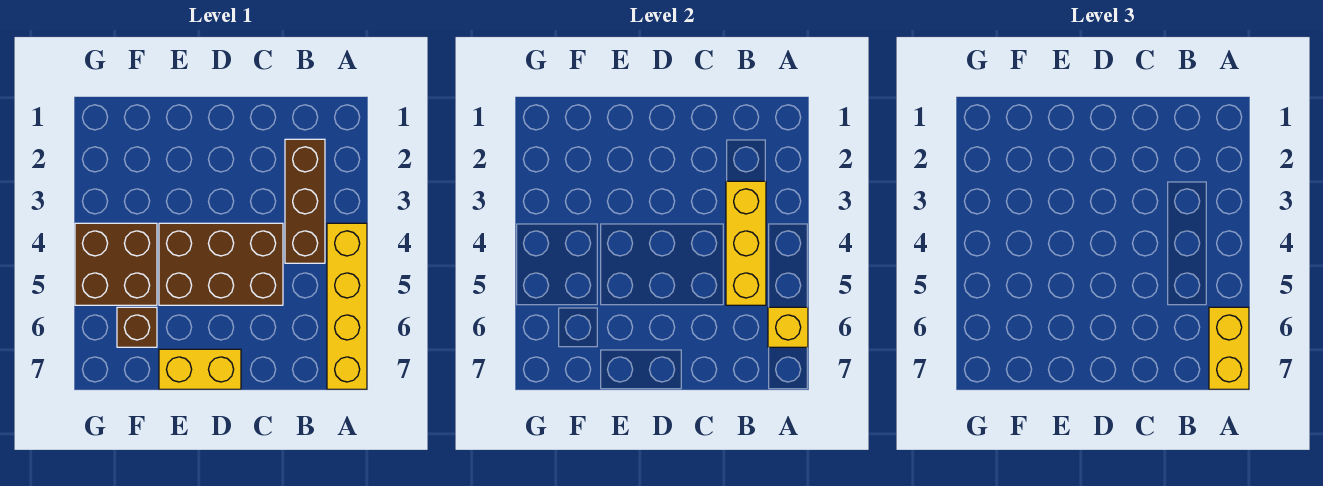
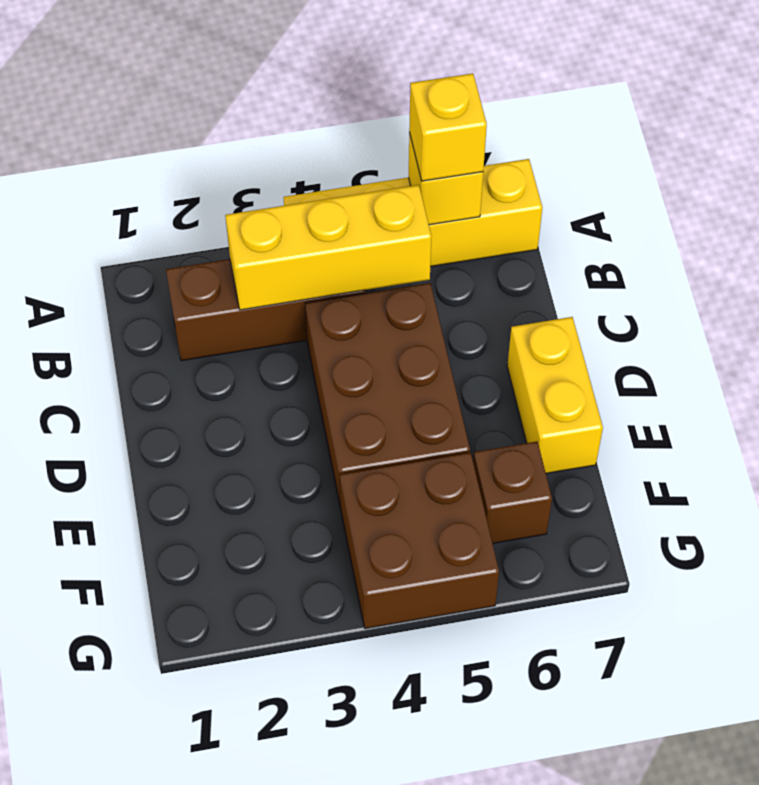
yellow 1x2 brick [1209,307,1249,389] -> yellow 1x1 brick [409,73,487,181]

